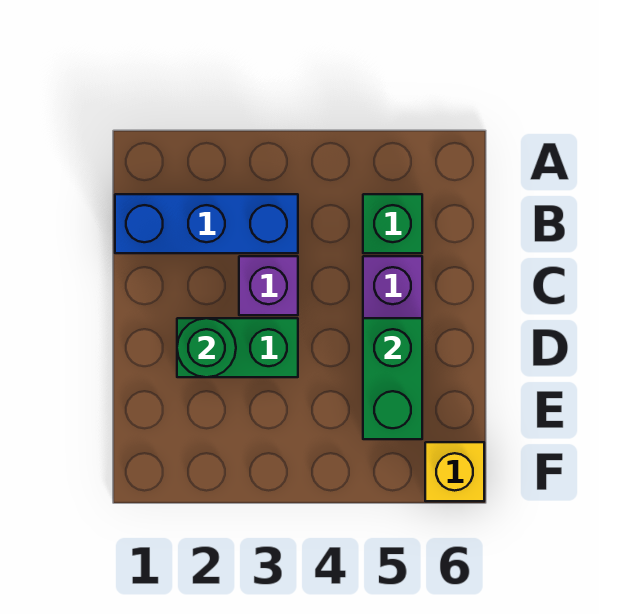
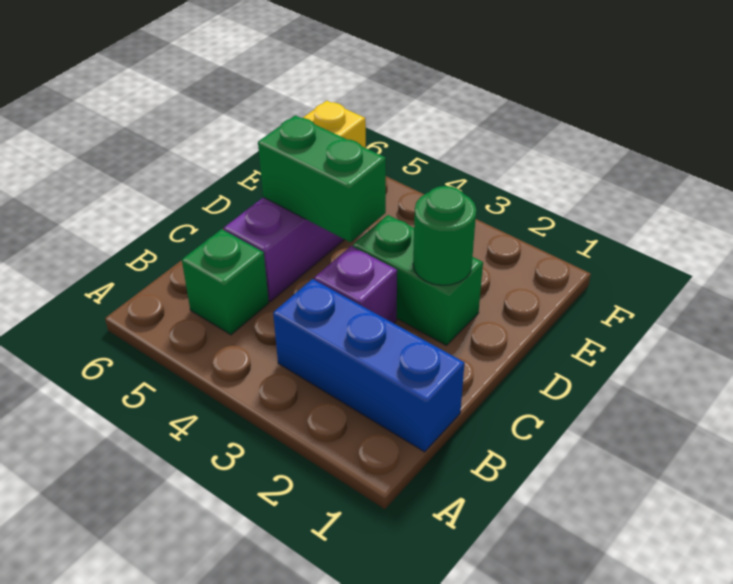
green 1x2 brick [363,318,422,439] -> green 1x2 brick turned to [258,115,386,242]

